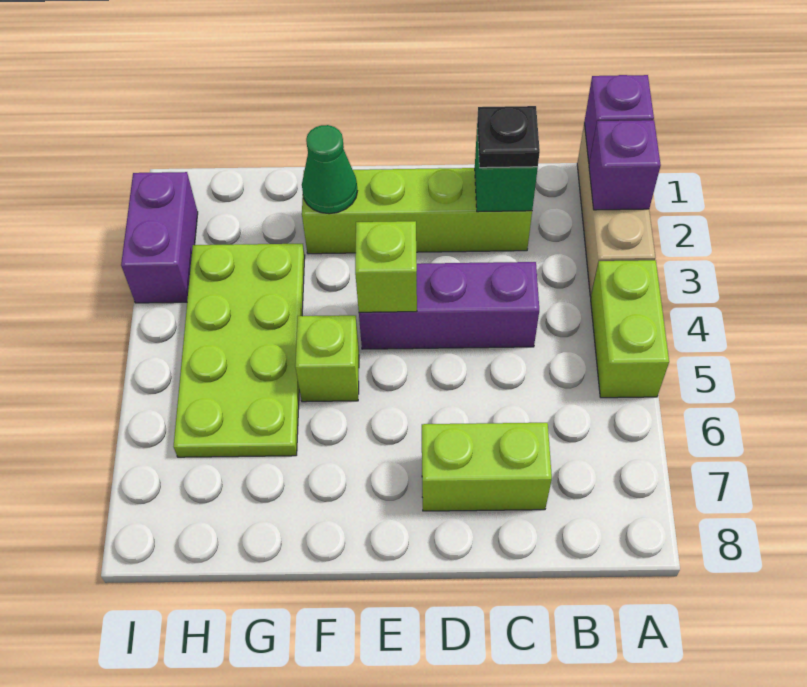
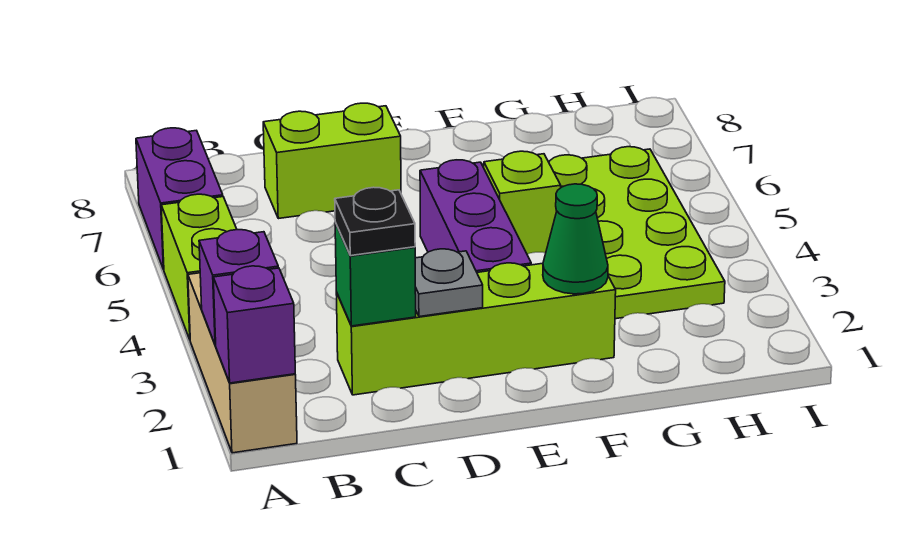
purple 1x3 brick [359,262,539,349] -> purple 1x3 brick turned to [420,160,531,272]
none -> grey 1x1 plate [415,249,483,317]
lime 1x1 brick [355,221,417,312] -> none
purple 1x2 brick [121,172,198,303] -> purple 1x2 brick moved to [136,128,223,270]

